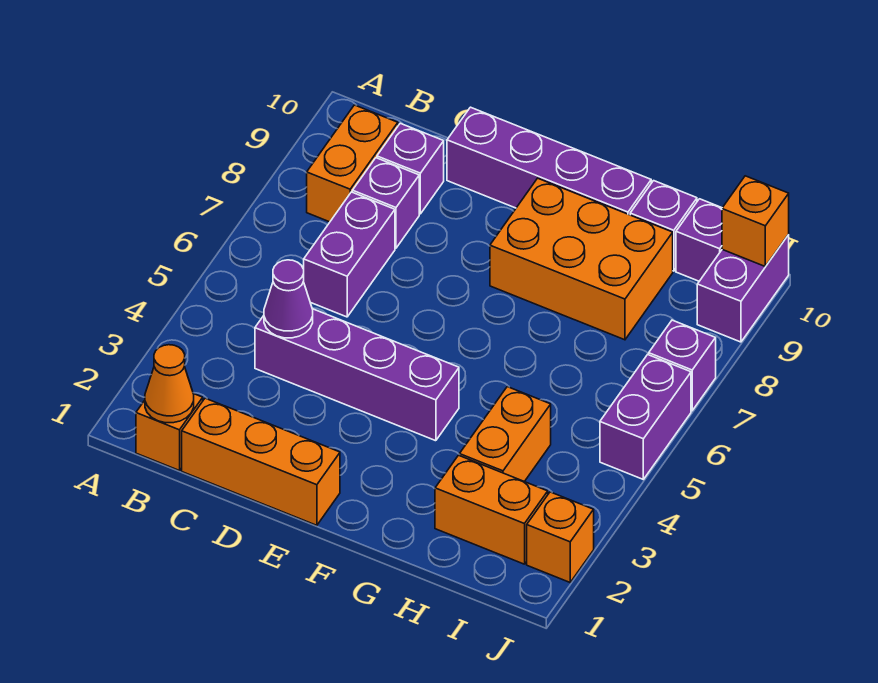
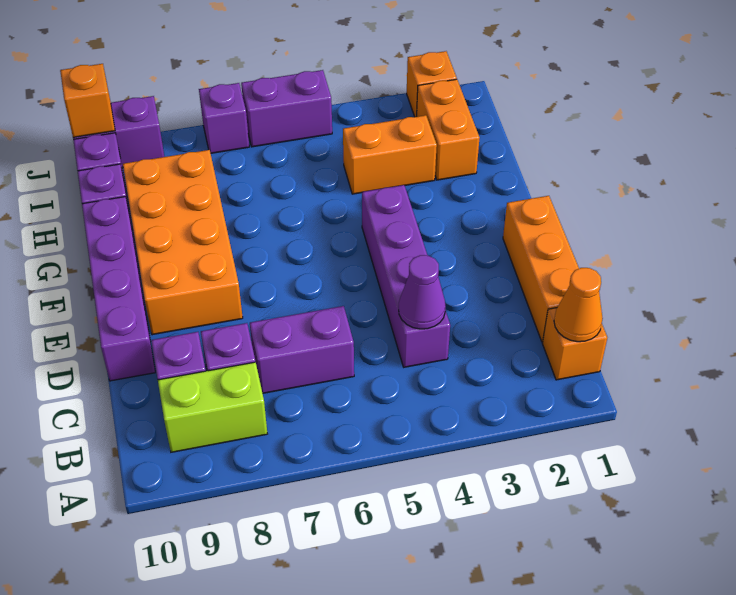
orange 1x2 brick [307,105,398,222] -> lime 1x2 brick [158,362,267,452]
orange 2x3 brick [490,178,673,340] -> orange 2x4 brick [123,150,243,335]

